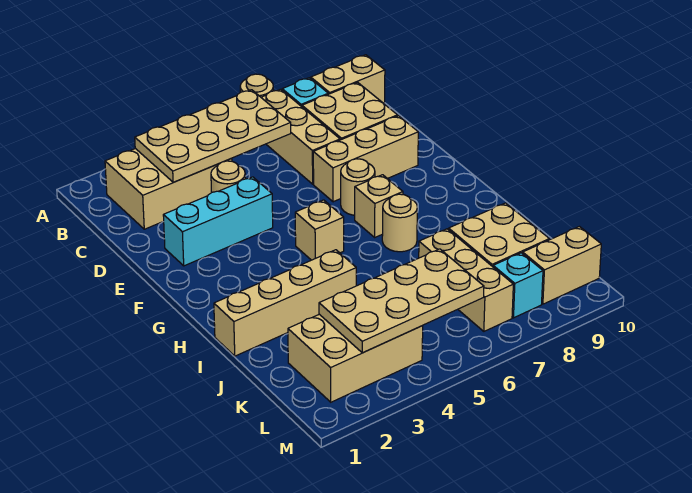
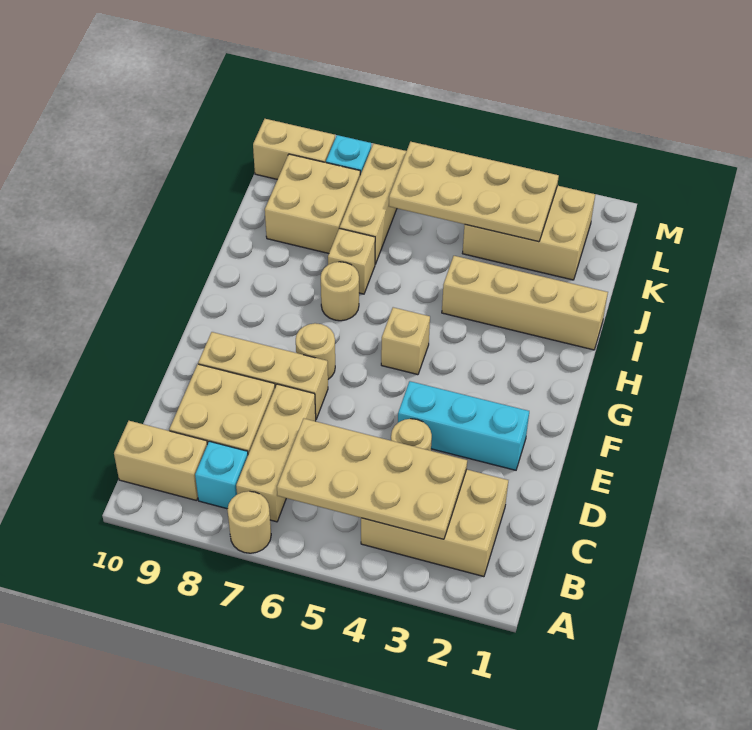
tan 1x1 brick [355,175,403,237] -> tan 1x1 brick moved to [328,228,375,294]

